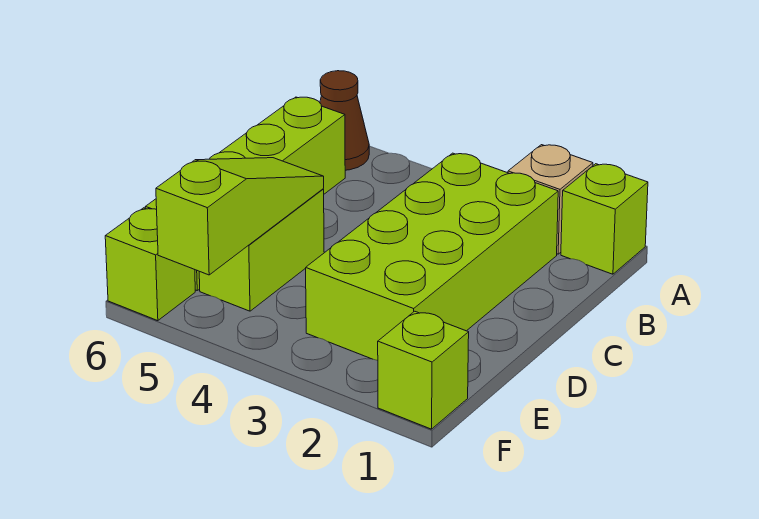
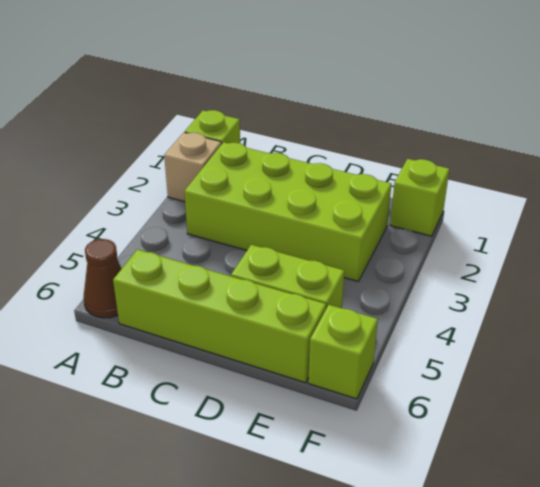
lime 1x3 slope [156,158,324,275] -> none

